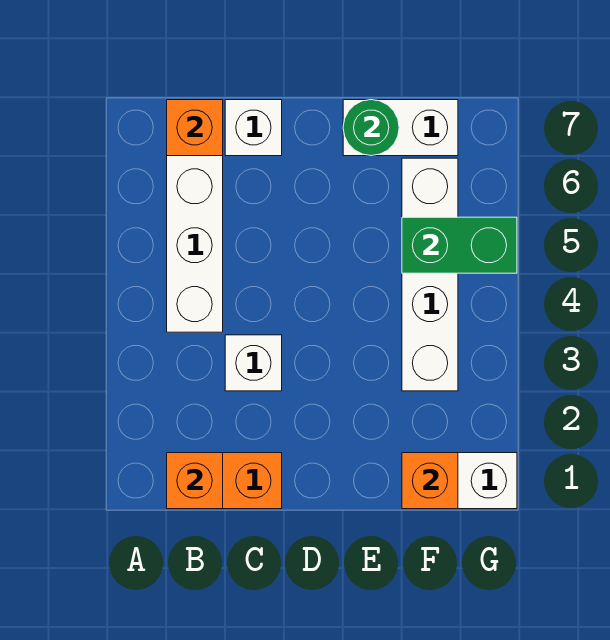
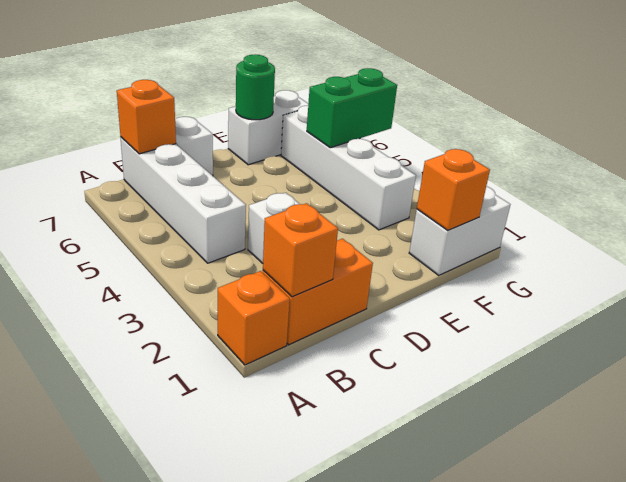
none -> orange 1x1 brick [218,271,290,365]

